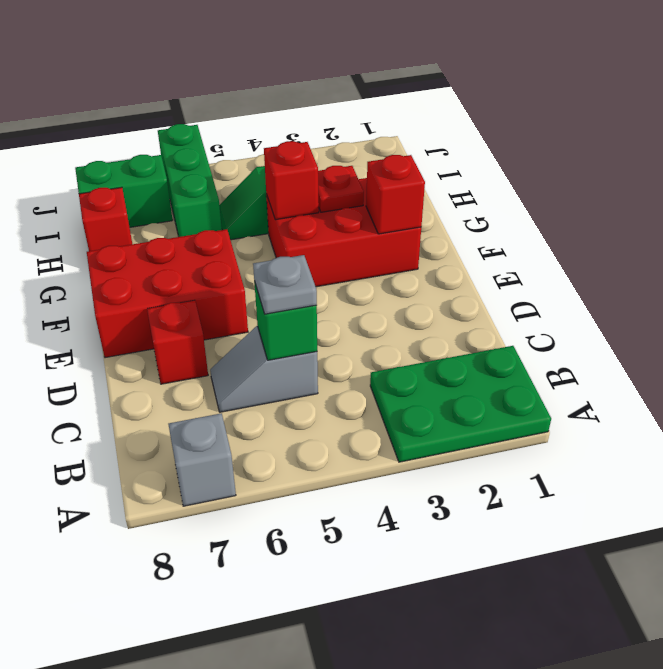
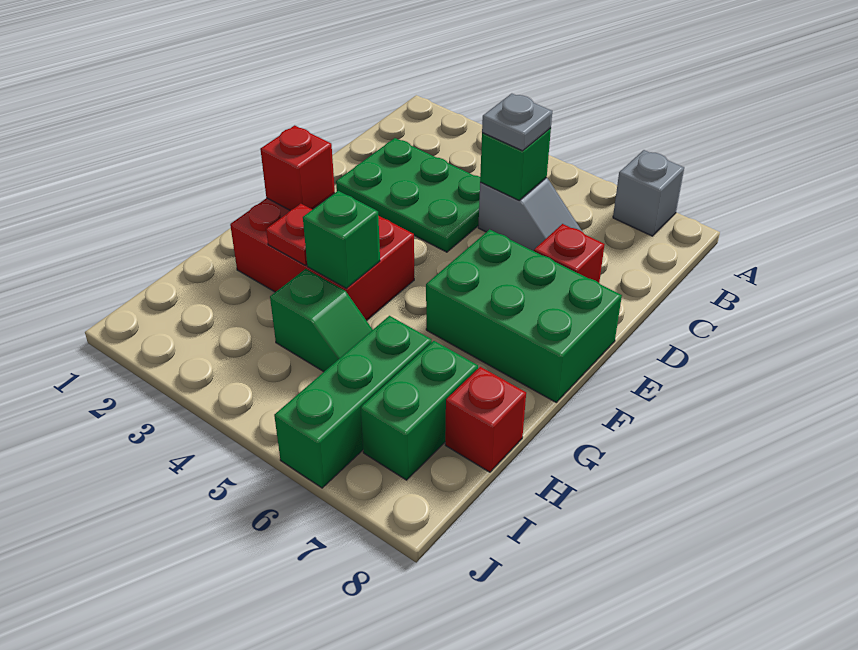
green 2x3 plate [370,346,551,462] -> green 2x3 plate moved to [336,138,480,252]
red 2x3 brick [87,229,248,358] -> green 2x3 brick [426,229,622,402]
red 1x1 brick [264,141,319,220] -> green 1x1 brick [303,191,380,288]
green 1x2 brick [75,155,173,227] -> green 1x2 brick turned to [361,341,478,480]

